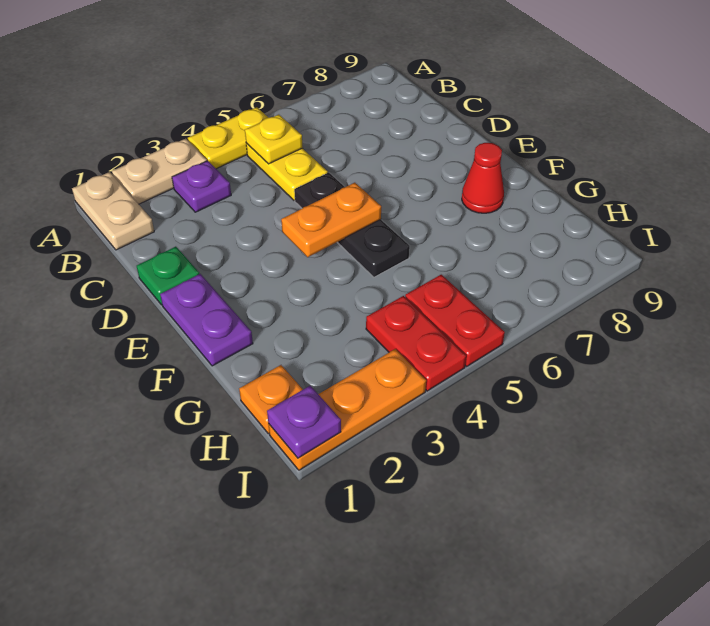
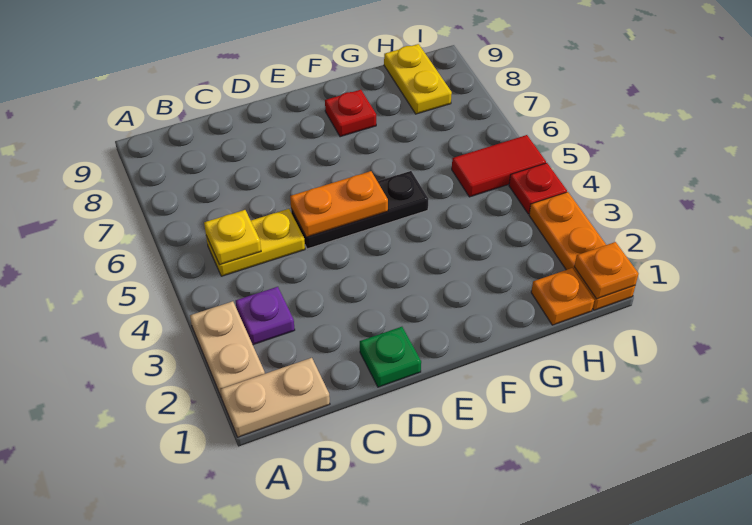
yellow 1x2 plate [188,107,268,169] -> yellow 1x2 plate moved to [384,44,452,114]
purple 1x2 plate [160,274,253,366] -> none
orange 1x2 plate [281,183,381,257] -> orange 1x2 plate turned to [290,171,388,237]
red 1x1 cone [462,143,504,213] -> red 1x1 plate [325,90,376,137]
red 1x2 plate [366,296,466,391] -> red 1x1 plate [509,163,567,214]
red 1x2 plate [405,275,505,366] -> red 1x2 tile [452,135,546,197]
purple 1x1 plate [267,386,341,458] -> orange 1x1 plate [574,242,638,299]

